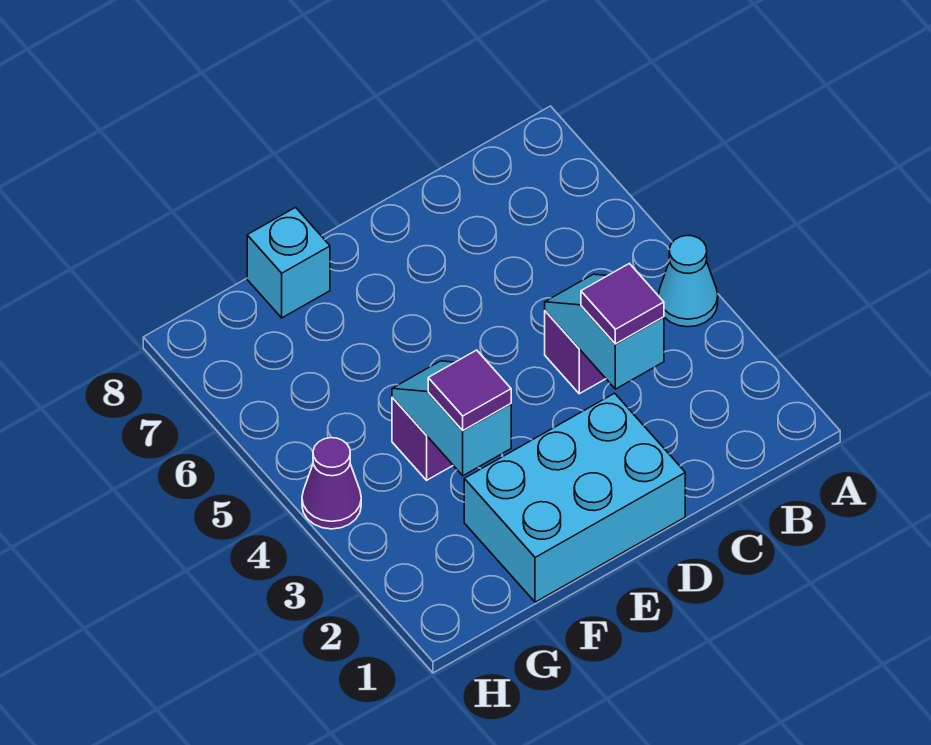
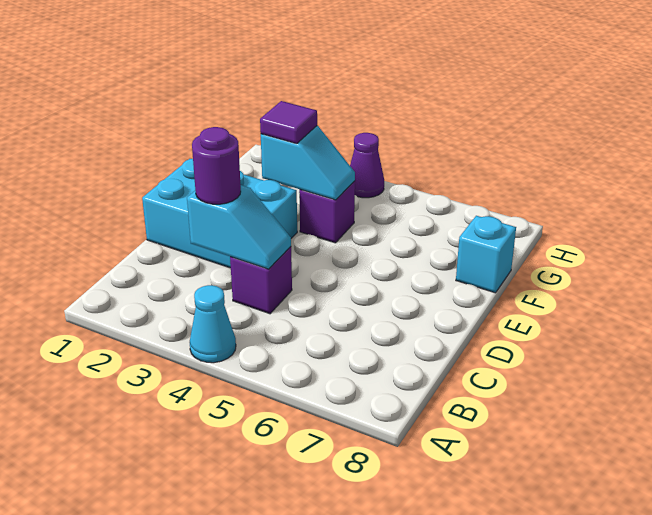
purple 1x1 tile [581,264,664,344] -> purple 1x1 round brick [192,127,241,204]
cyan 2x3 brick [464,393,685,602] -> cyan 2x3 brick turned to [142,159,297,268]

